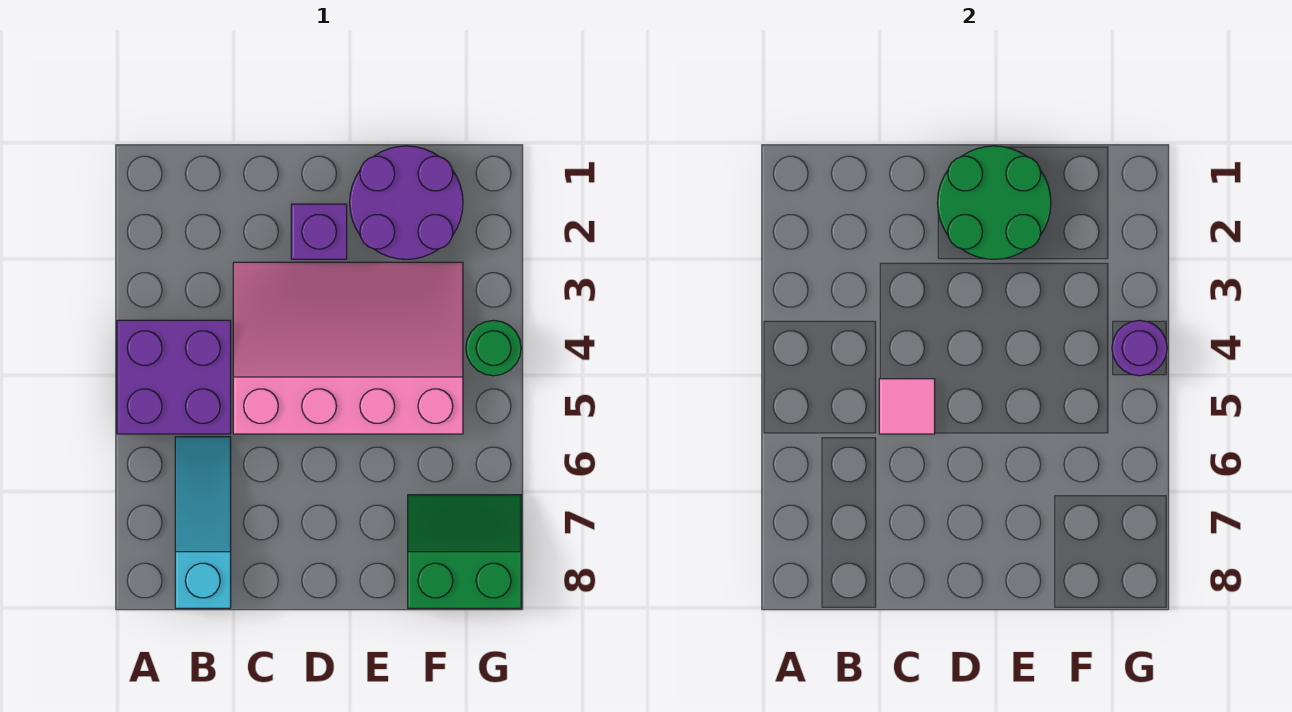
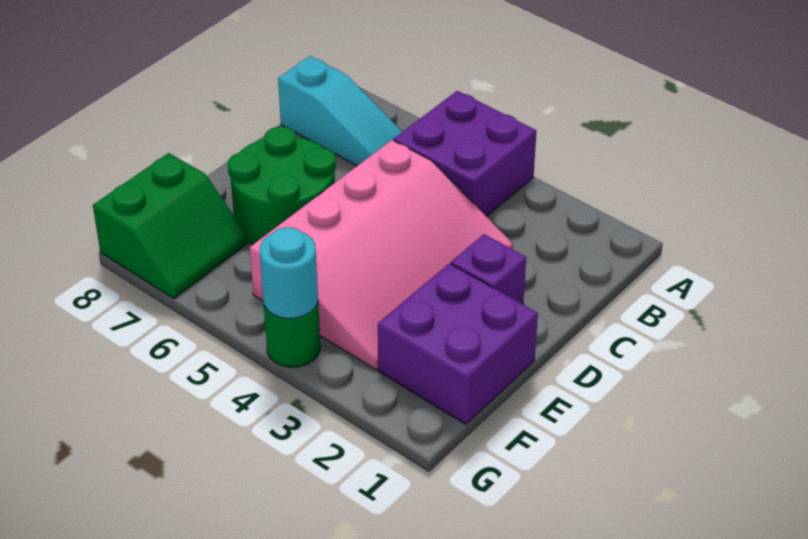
pink 1x1 tile [879,379,935,434] -> none
green 2x2 round brick [937,146,1051,259] -> green 2x2 round brick moved to [228,127,336,244]
purple 2x2 round brick [350,146,463,259] -> purple 2x2 brick [378,263,538,424]
purple 1x1 round brick [1112,320,1167,376] -> cyan 1x1 round brick [260,227,318,319]

